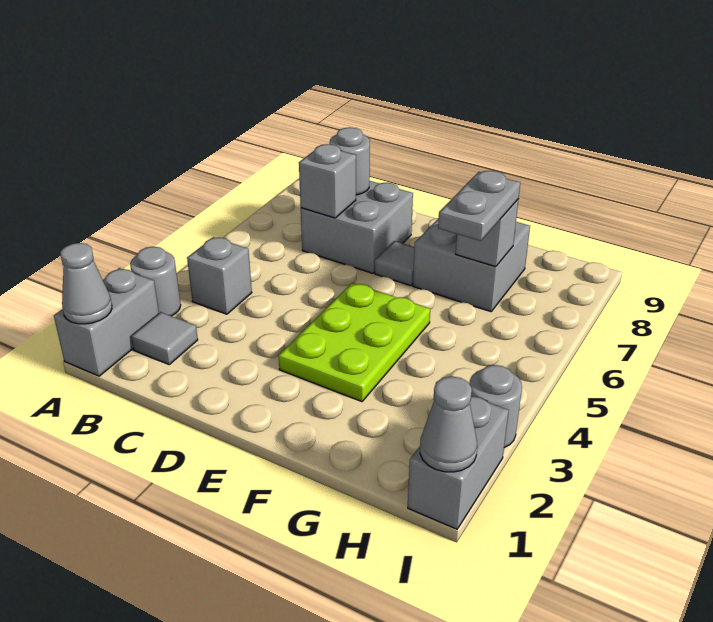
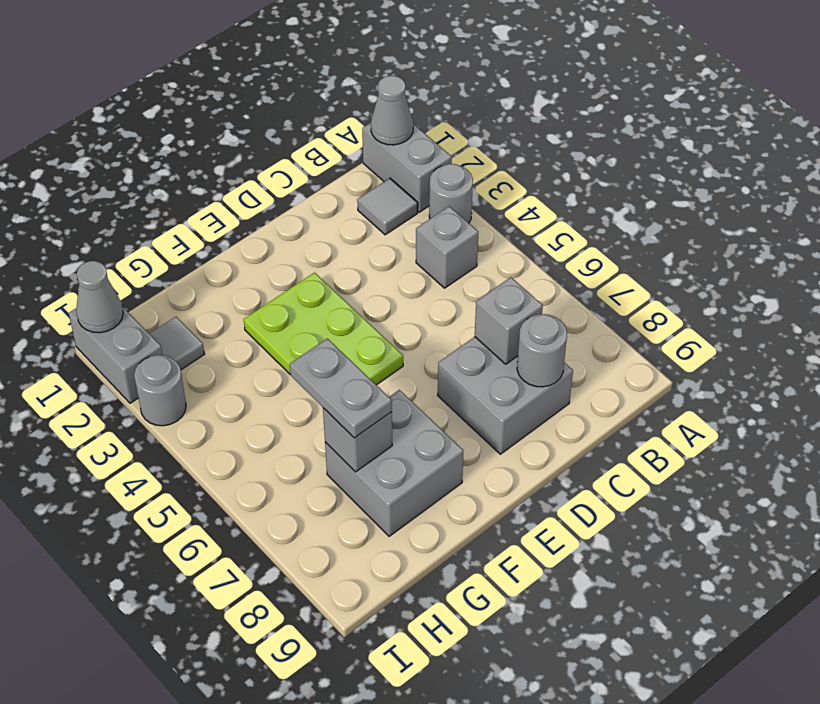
grey 1x1 tile [375,241,414,286] -> grey 1x1 tile moved to [150,317,204,370]

